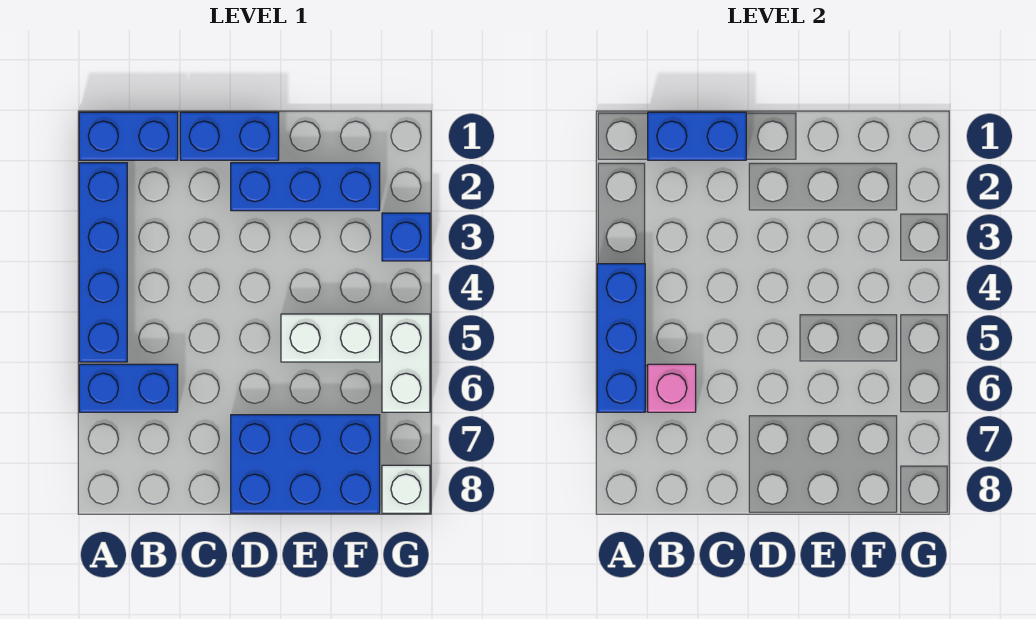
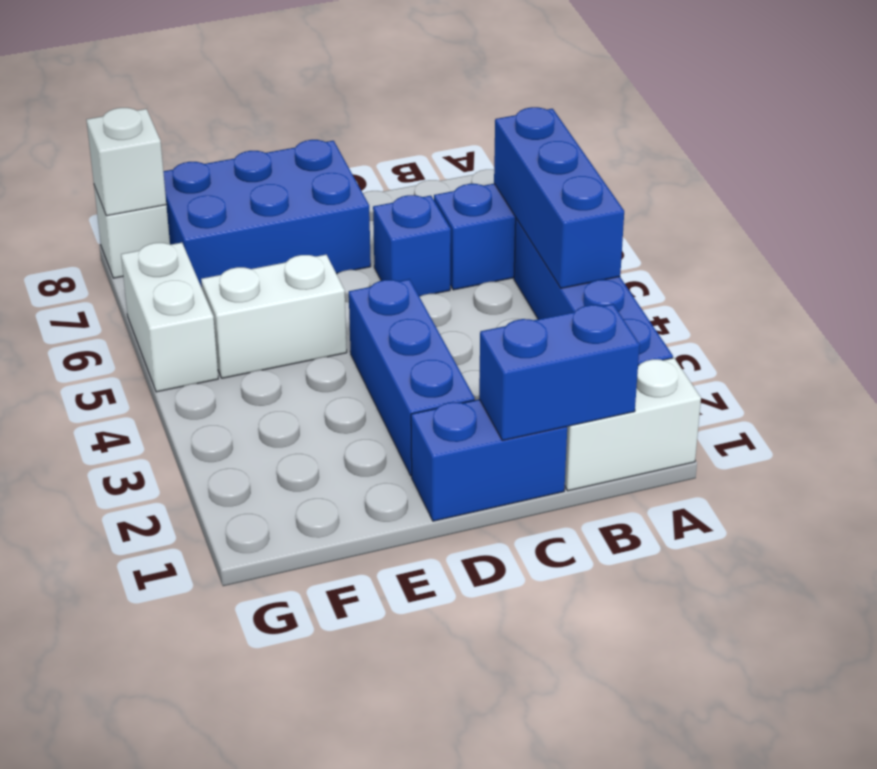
blue 1x2 brick [79,112,178,160] -> white 1x2 brick [565,358,701,491]
pink 1x1 brick [648,364,696,412] -> none
blue 1x3 brick [231,163,380,211] -> blue 1x3 brick turned to [349,279,475,476]
blue 1x1 brick [382,213,430,261] -> blue 1x1 brick moved to [373,195,451,297]
none -> white 1x1 brick [86,108,166,216]

